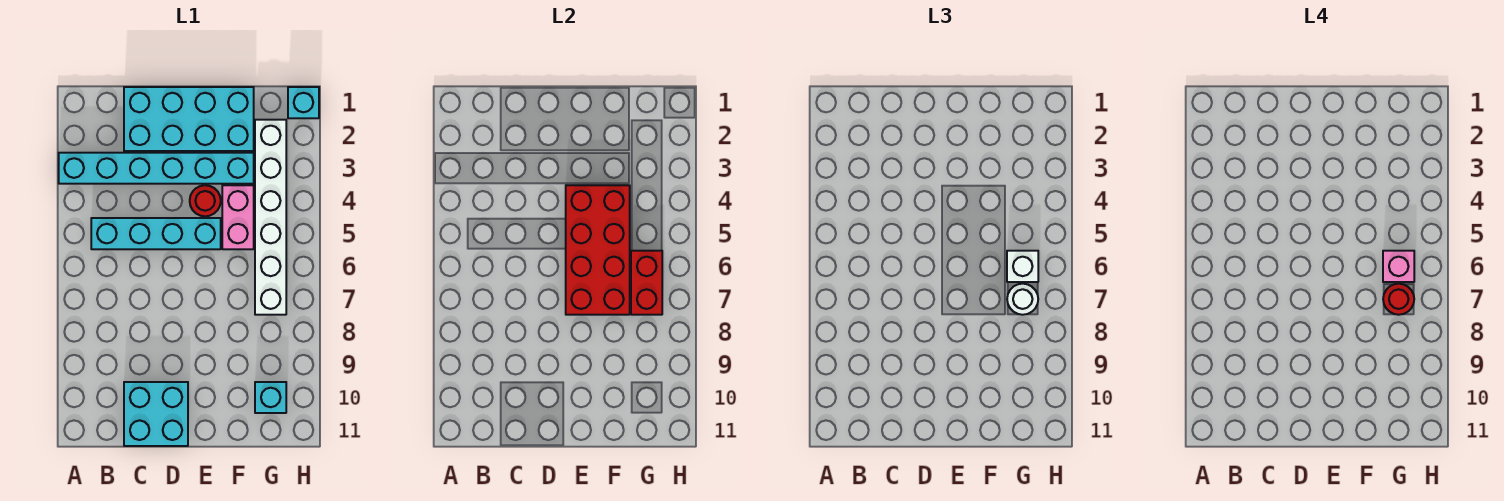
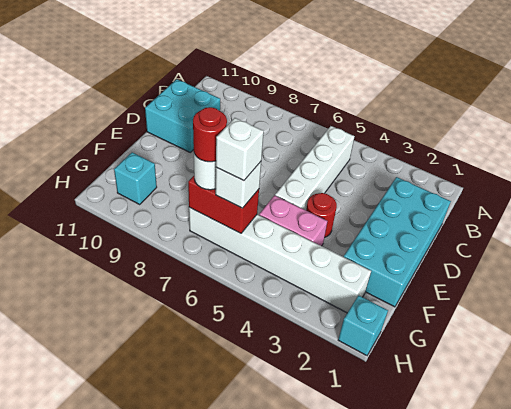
cyan 1x6 brick [59,153,254,184] -> none
cyan 1x4 brick [91,218,221,249] -> white 1x4 brick [275,126,355,210]
red 2x4 brick [566,185,630,315] -> none
pink 1x1 brick [1383,251,1414,282] -> white 1x1 brick [216,118,264,181]

